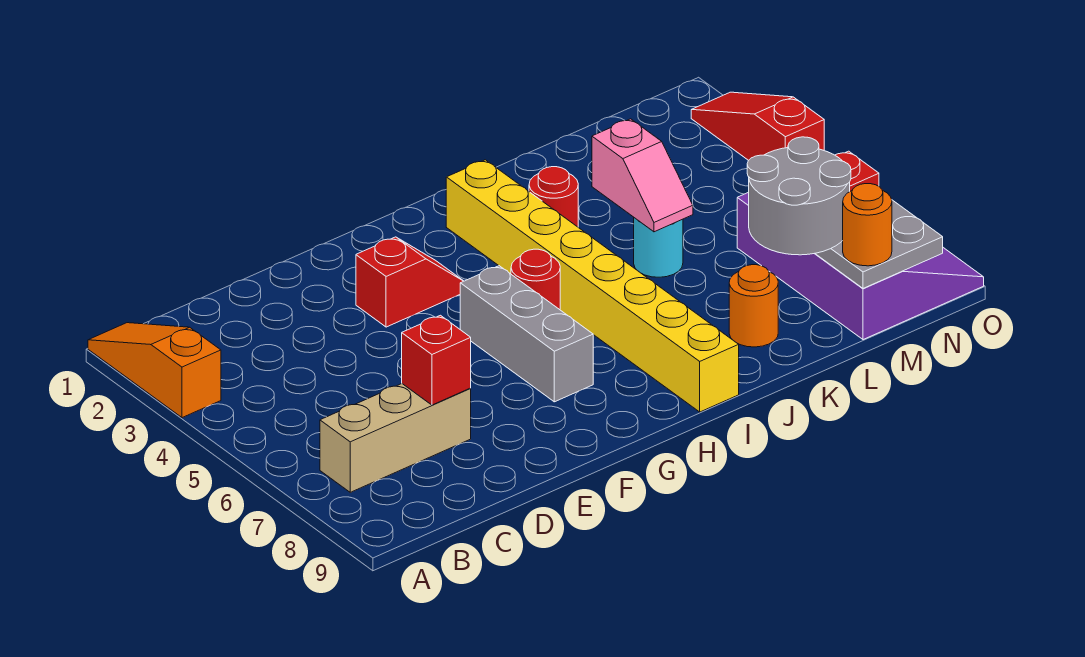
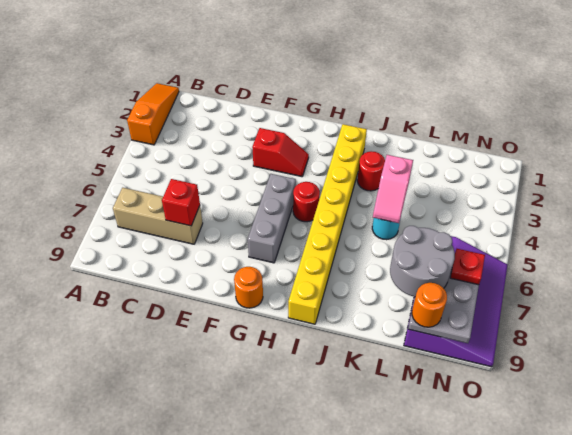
orange 1x1 round brick [729,265,778,347] -> orange 1x1 round brick moved to [234,267,263,308]
red 1x3 slope [691,92,824,160] -> none

